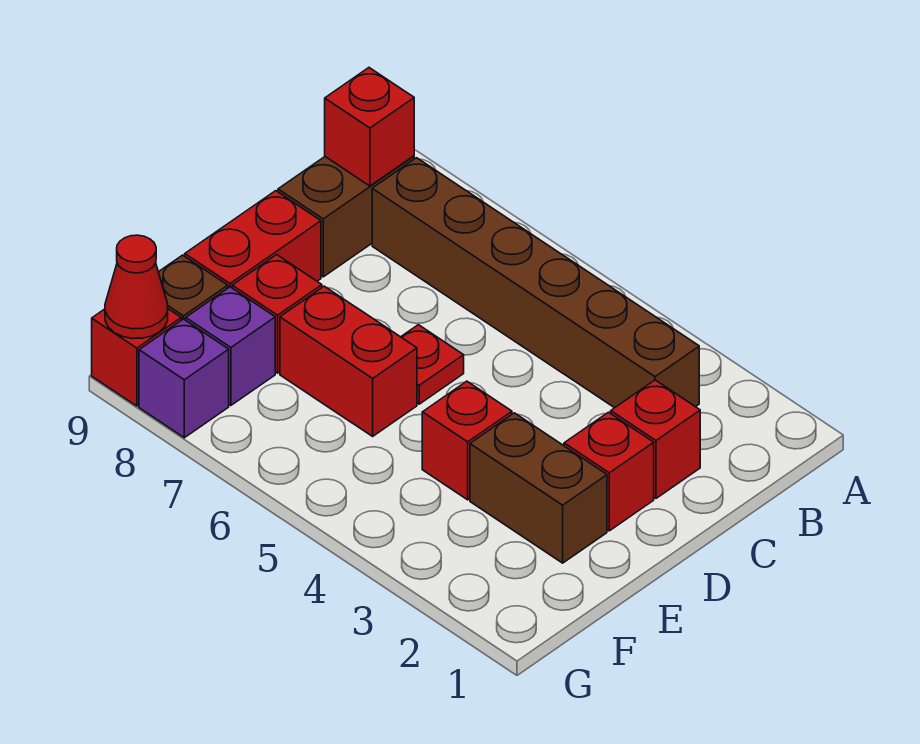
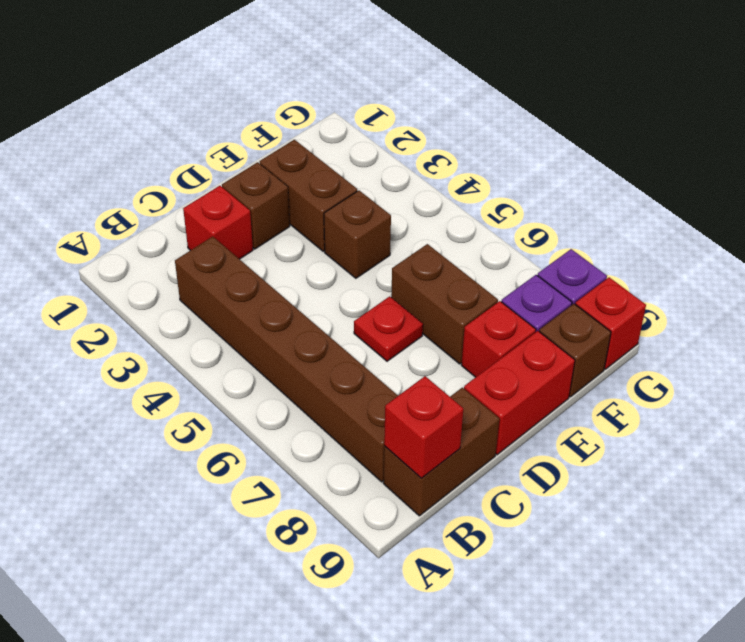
red 1x1 brick [564,412,654,531] -> brown 1x1 brick [222,162,290,249]
red 1x1 brick [422,381,512,500] -> brown 1x1 brick [324,191,391,278]
red 1x2 brick [280,286,417,436] -> brown 1x2 brick [391,244,498,364]
red 1x1 cone [105,235,168,339] -> none

